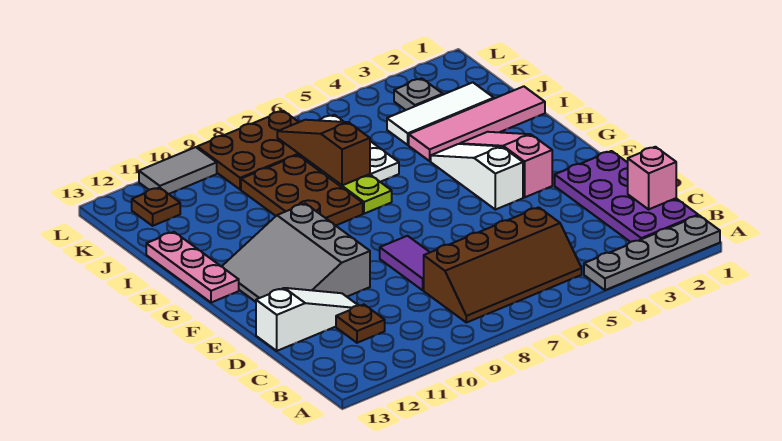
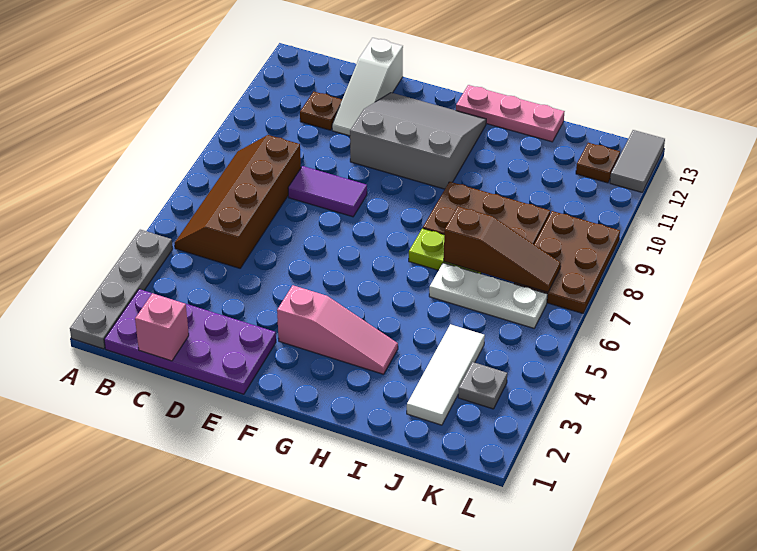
white 1x3 slope [431,144,523,210] -> none
pink 1x4 tile [409,86,545,161] -> none
grey 1x2 tile [139,147,217,194] -> grey 1x2 tile moved to [610,130,665,192]

